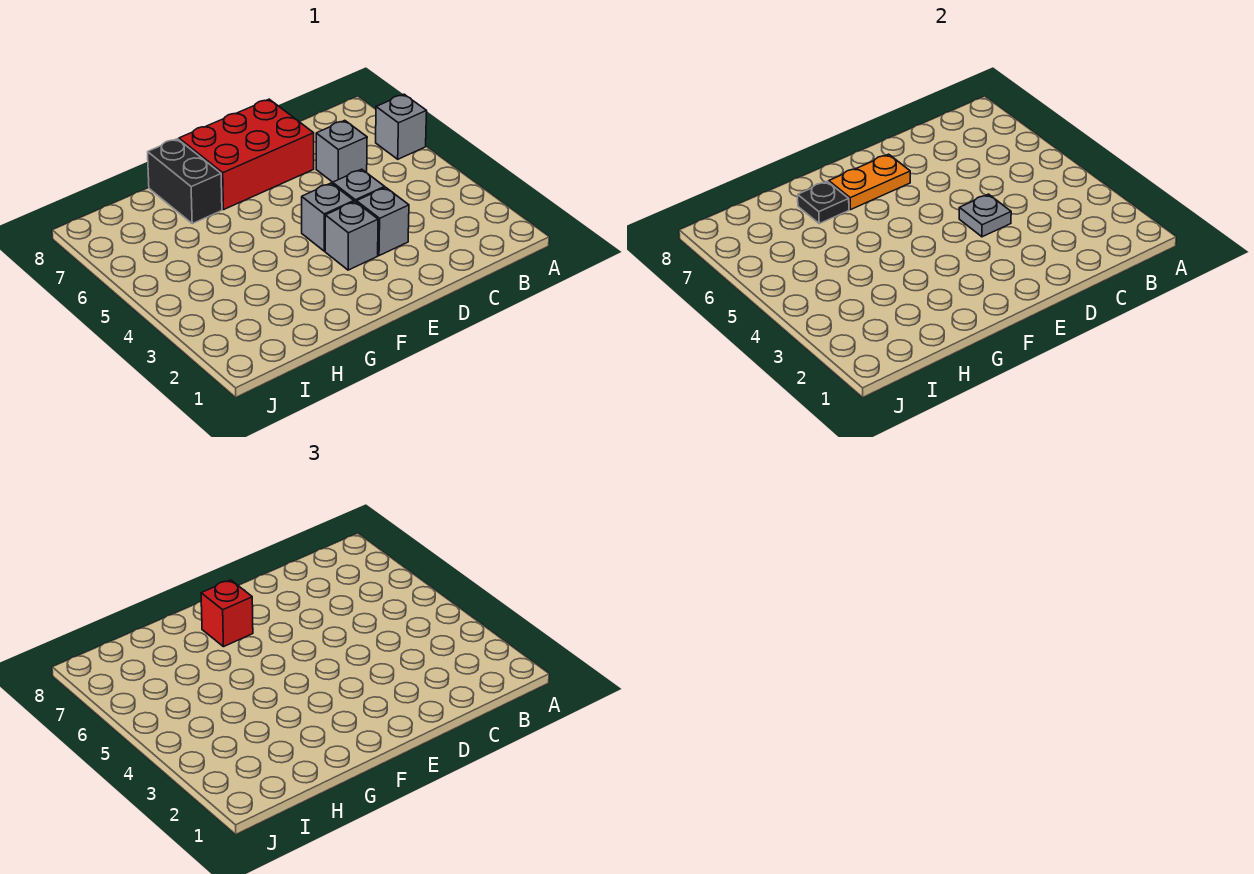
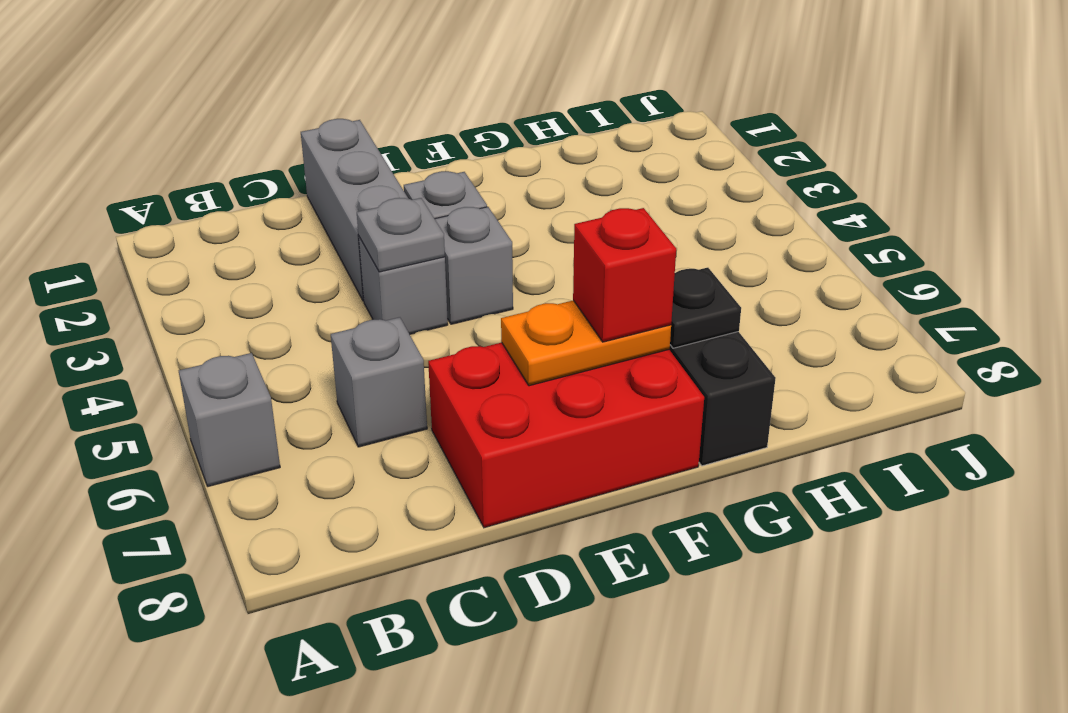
grey 1x1 brick [357,187,409,256] -> grey 1x3 brick [301,119,408,301]

